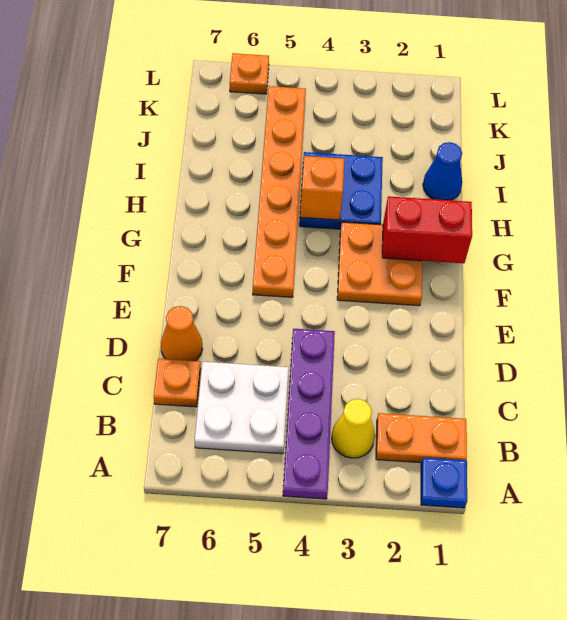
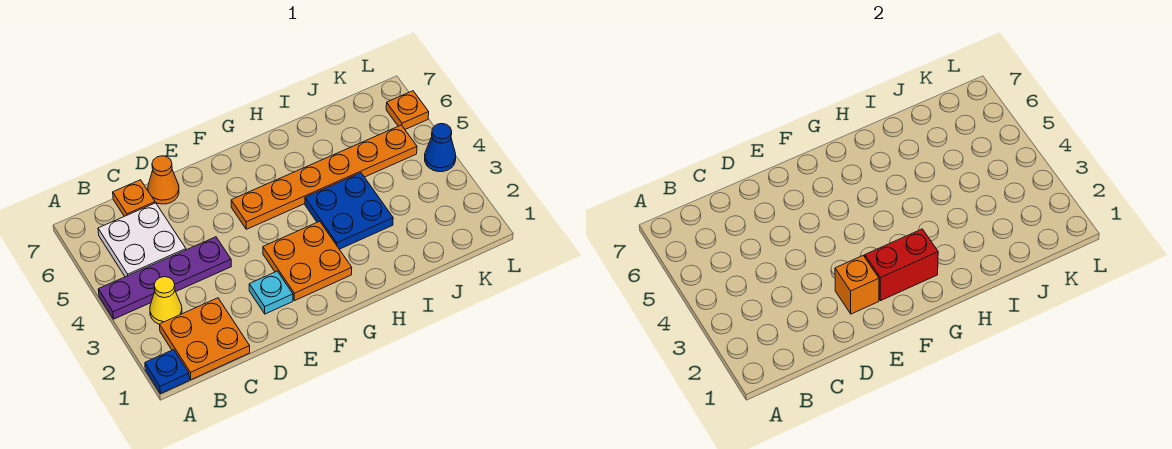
orange 1x2 plate [376,413,467,463] -> orange 2x2 plate [160,298,250,380]
none -> cyan 1x1 plate [249,271,293,314]
red 1x2 brick [382,196,472,263] -> red 1x2 brick turned to [865,229,938,301]
orange 1x1 brick [300,156,344,220] -> orange 1x1 brick moved to [835,256,879,314]
blue 1x1 cone [423,142,462,200] -> blue 1x1 cone moved to [425,123,456,172]

